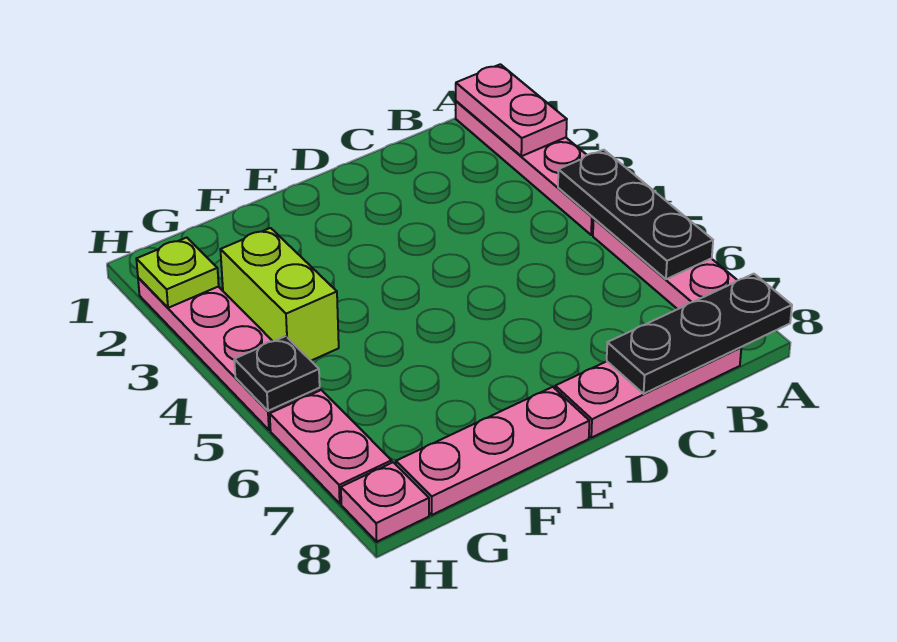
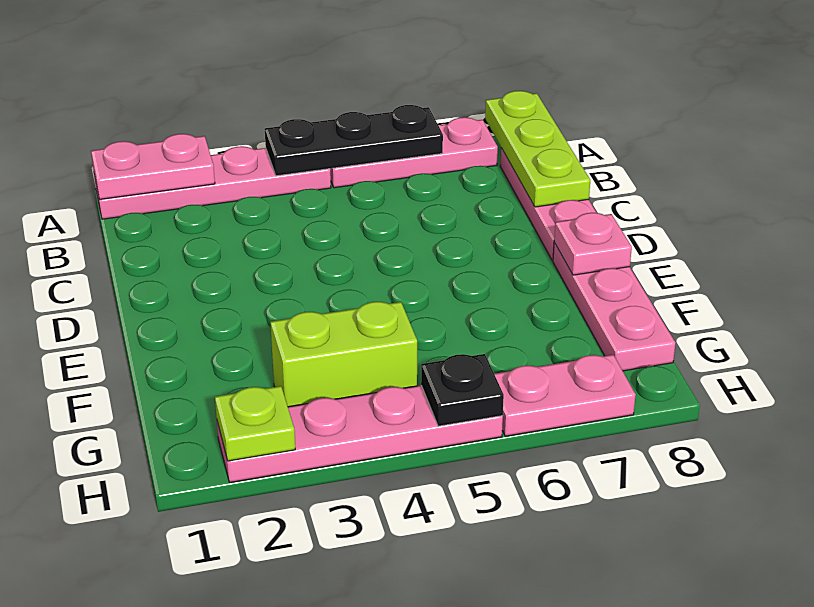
black 1x3 plate [607,274,792,394] -> lime 1x3 plate [485,91,590,207]
pink 1x1 plate [341,462,429,542] -> pink 1x1 plate moved to [554,213,632,275]

